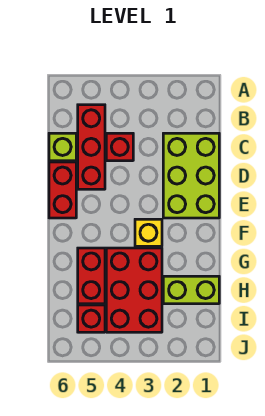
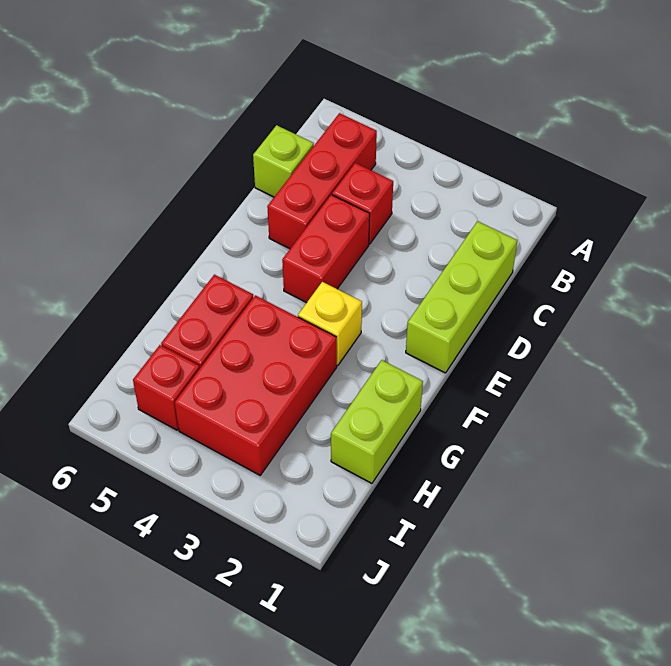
lime 2x3 brick [163,133,219,218] -> lime 1x3 brick [406,221,517,373]
red 1x2 brick [49,162,76,218] -> red 1x2 brick moved to [282,195,370,303]
lime 1x2 brick [163,276,219,304] -> lime 1x2 brick turned to [331,360,423,483]

